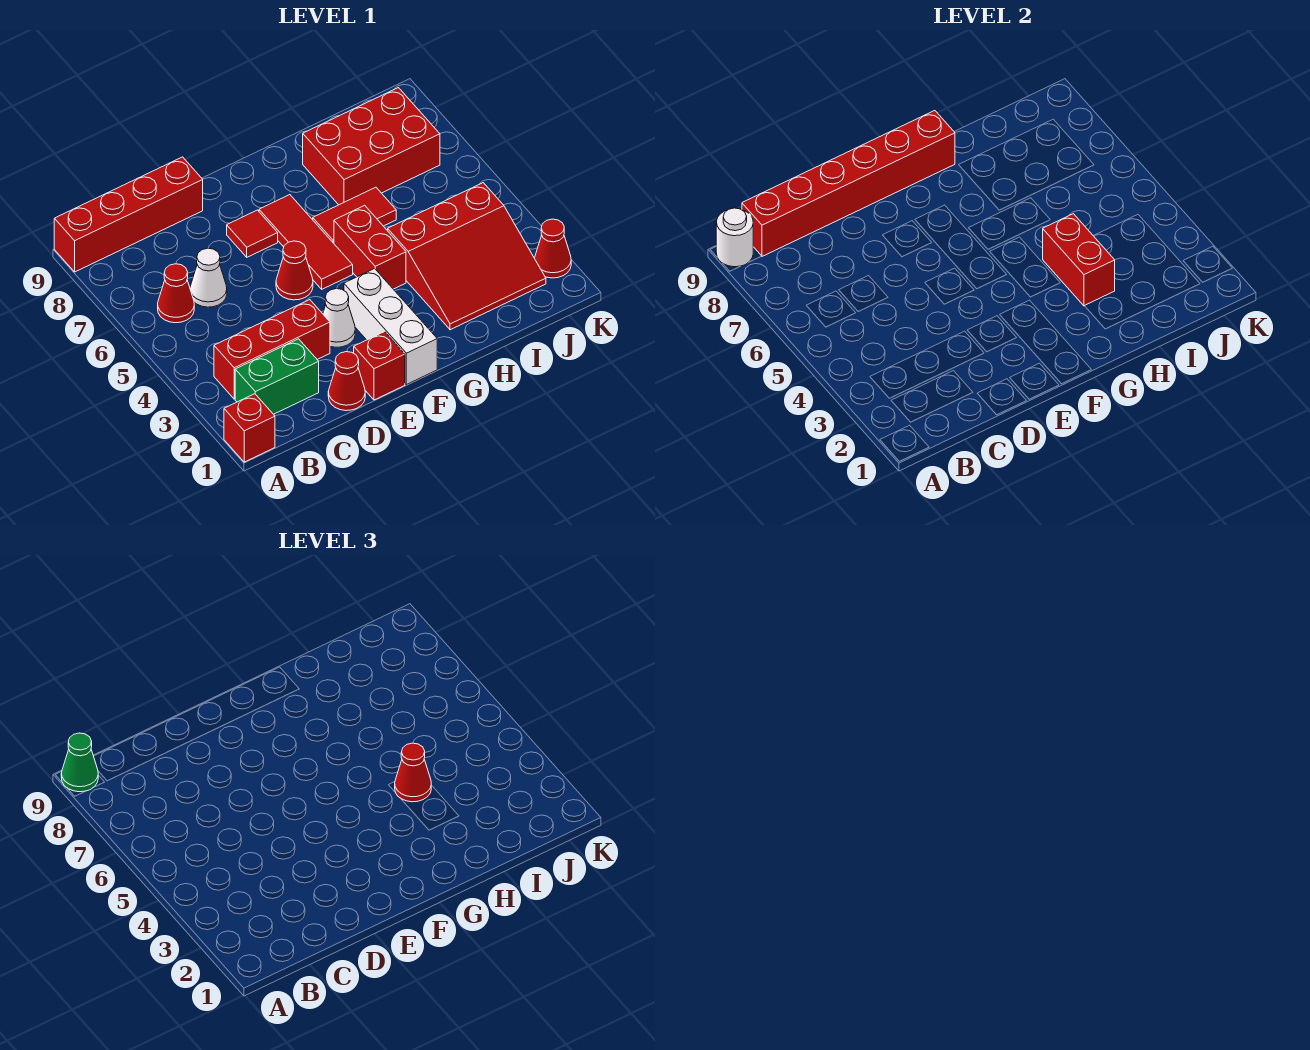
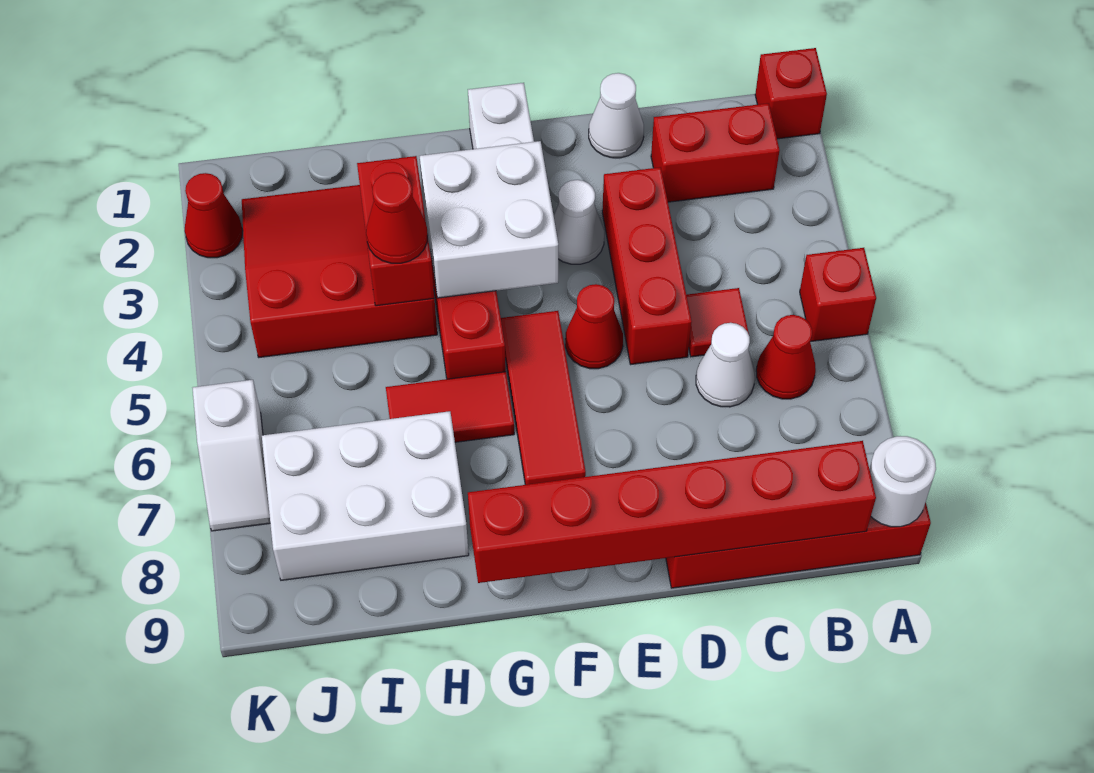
green 1x1 cone [61,733,98,792] -> none
green 1x2 brick [235,339,319,414] -> red 1x2 brick [651,103,780,202]
red 1x3 brick [214,300,330,399] -> red 1x3 brick turned to [602,167,692,364]
red 1x1 cone [328,352,365,411] -> white 1x1 cone [589,73,644,158]
red 1x1 brick [354,332,405,400] -> red 1x1 brick moved to [800,248,876,341]
red 1x1 tile [227,210,278,257] -> red 1x1 tile moved to [686,288,749,357]
none -> white 2x2 brick [420,141,558,298]
red 2x3 brick [303,88,440,205] -> white 2x3 brick [262,411,469,580]
none -> white 1x2 slope [193,380,270,531]

